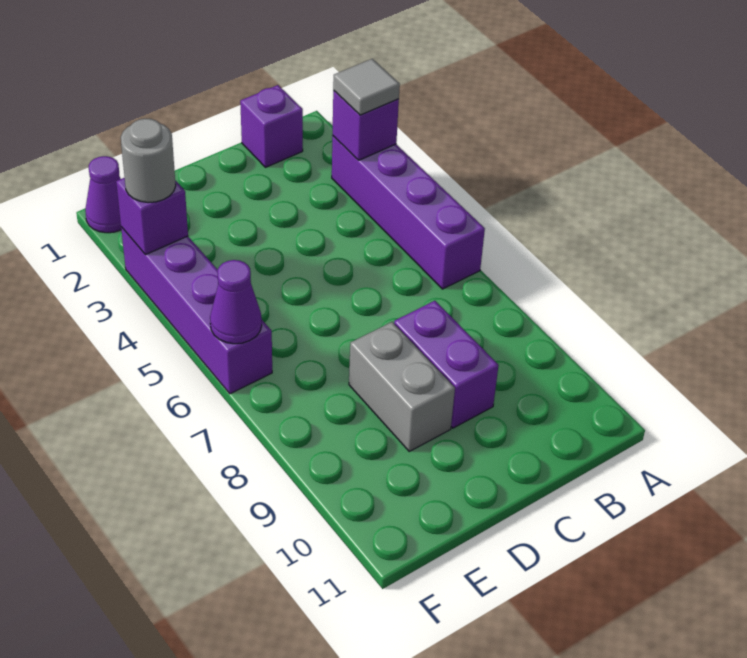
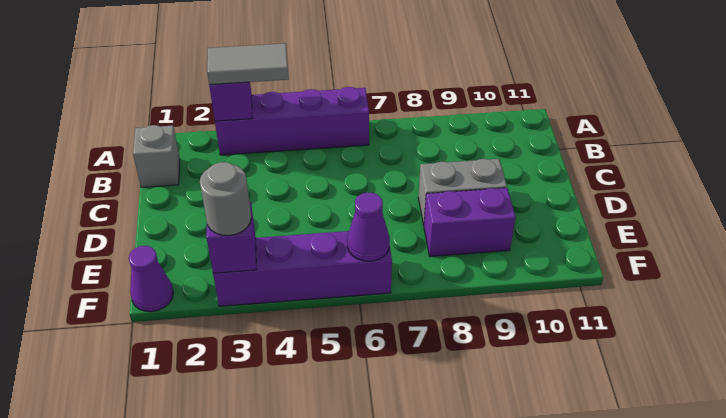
grey 1x1 tile [333,59,400,115] -> grey 1x2 tile [207,43,289,85]
purple 1x1 brick [240,85,303,167] -> grey 1x1 brick [133,125,180,187]
purple 1x2 brick [394,301,499,428] -> purple 1x2 brick moved to [424,188,516,257]

